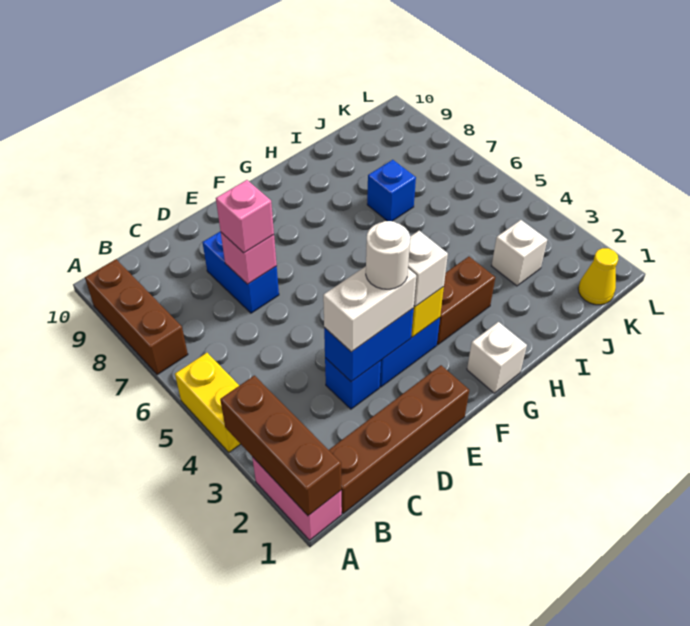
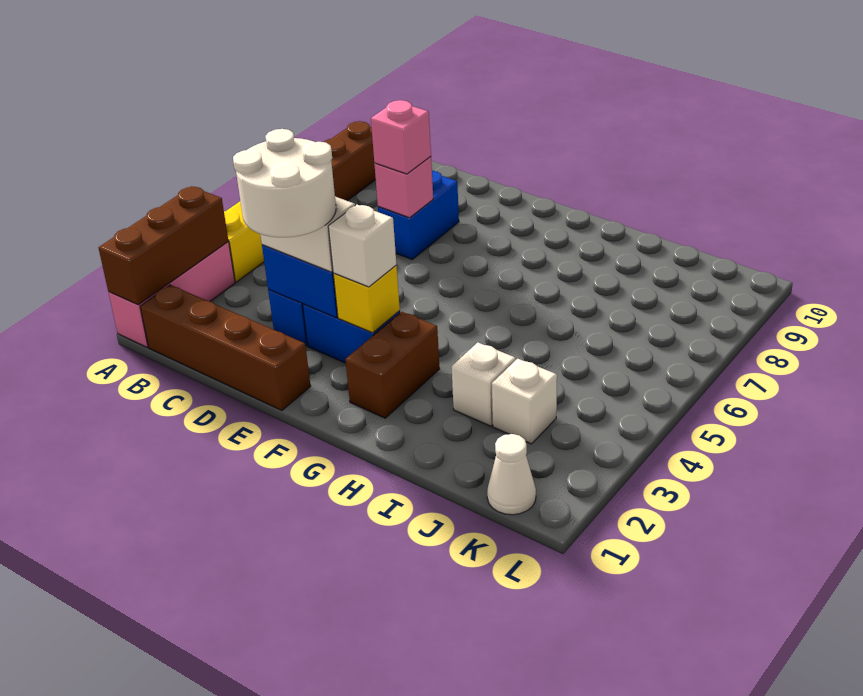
pink 1x2 brick [252,457,342,540] -> pink 1x3 brick [108,242,235,347]
white 1x1 round brick [366,221,410,289] -> white 2x2 round brick [233,129,336,237]
white 1x1 brick [467,322,527,393] -> white 1x1 brick moved to [452,343,516,426]
brown 1x2 brick [437,257,495,344] -> brown 1x2 brick turned to [345,312,440,418]
blue 1x1 brick [367,160,416,221] -> none
yellow 1x1 cone [578,248,618,305] -> white 1x1 cone [487,434,536,515]

